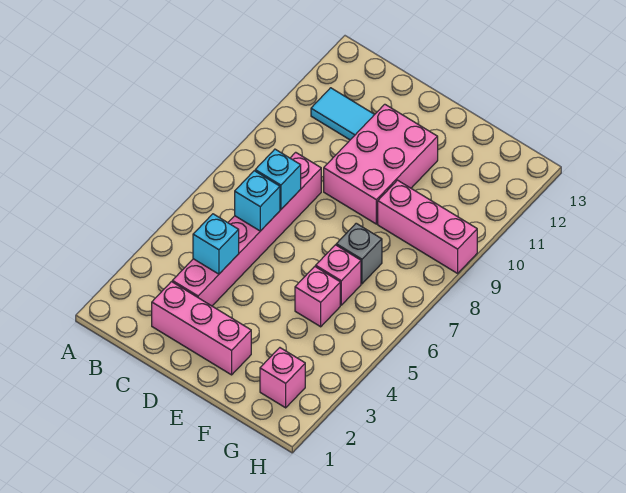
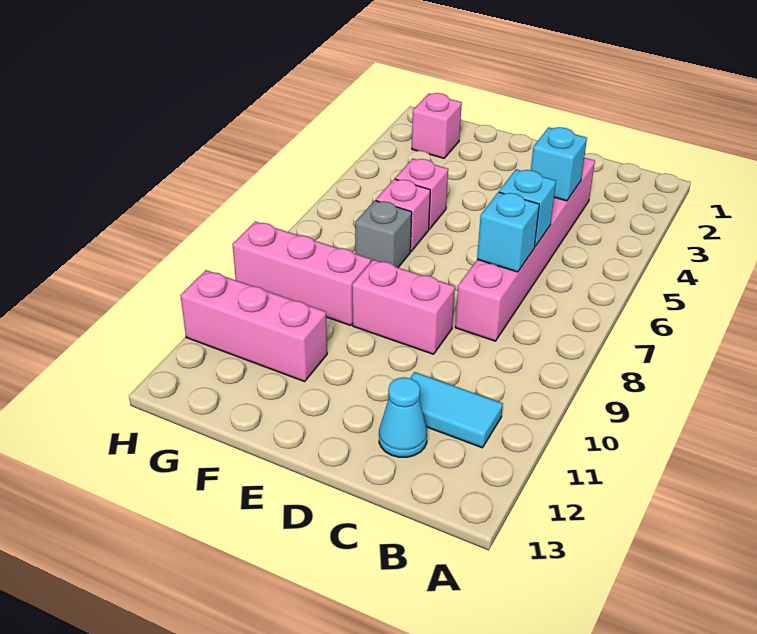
pink 1x3 brick [152,282,251,375] -> pink 1x3 brick moved to [180,270,327,382]
none -> cyan 1x1 cone [379,377,427,457]
pink 2x3 brick [324,104,438,224] -> pink 1x2 brick [352,260,455,354]

